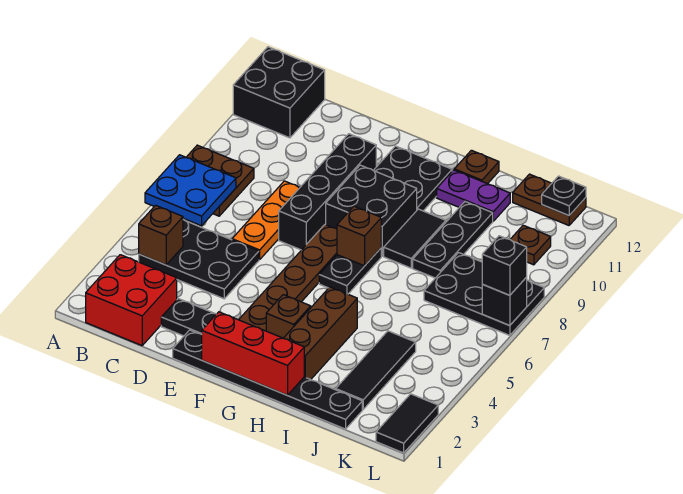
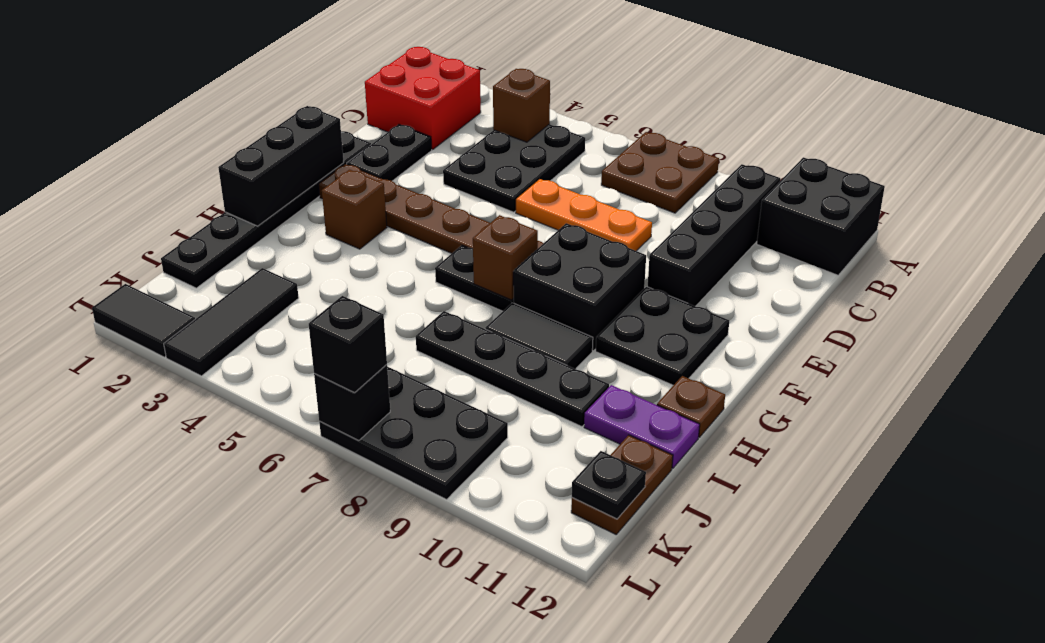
blue 2x2 plate [145,155,236,226] -> none
black 1x4 brick [279,134,376,250] -> black 1x4 brick turned to [648,164,780,306]
red 1x3 brick [202,312,304,395] -> black 1x3 brick [218,106,344,226]
brown 1x3 brick [284,287,357,380] -> none
purple 1x2 plate [437,170,510,221] -> purple 1x2 plate turned to [584,385,700,468]
black 1x3 plate [413,202,493,278] -> black 1x4 plate [416,311,609,427]
black 1x3 tile [336,331,416,409] -> black 1x3 tile turned to [164,268,299,376]
black 2x3 plate [424,253,544,335] -> black 2x3 plate turned to [319,367,508,499]
brown 1x1 plate [510,225,551,265] -> none

